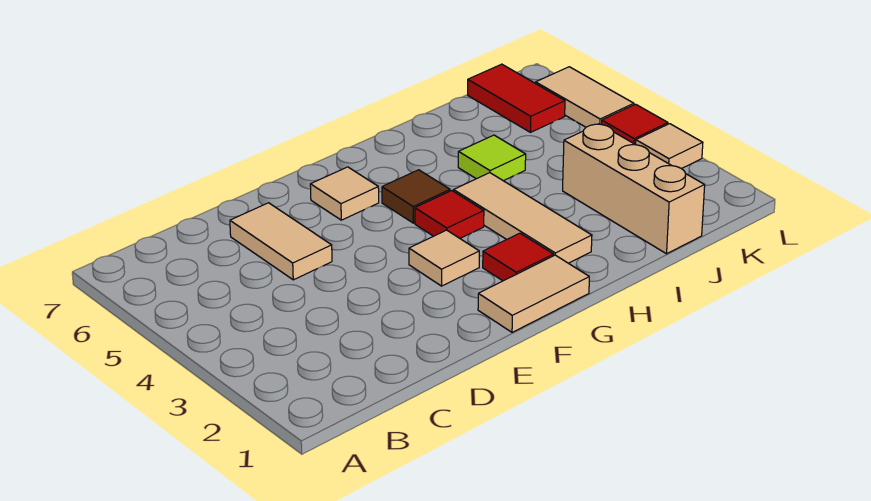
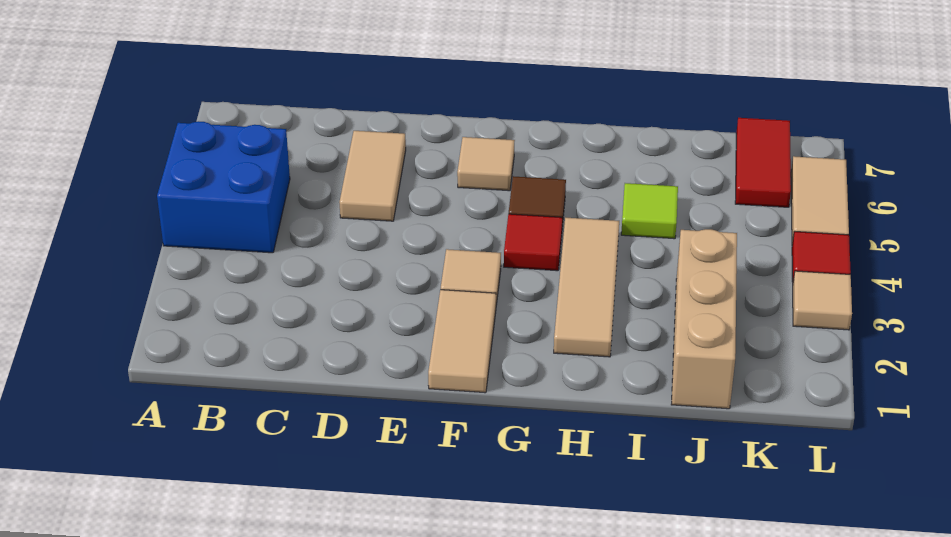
none -> blue 2x2 brick [157,121,290,253]
tan 1x2 tile [478,255,589,332] -> tan 1x2 tile turned to [428,290,496,393]
red 1x1 tile [483,233,554,281] -> none

